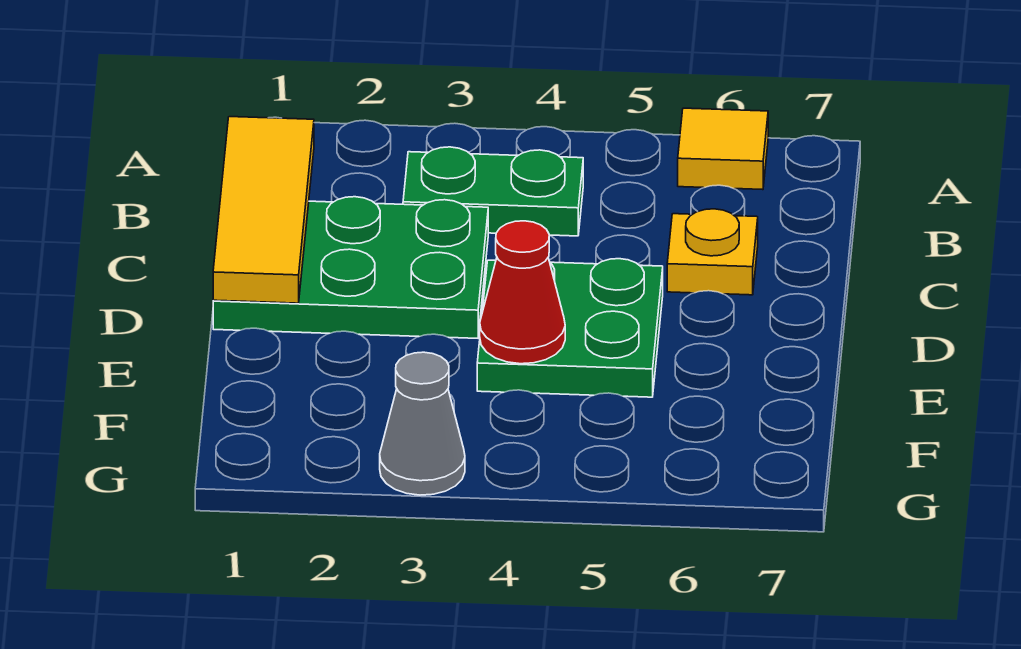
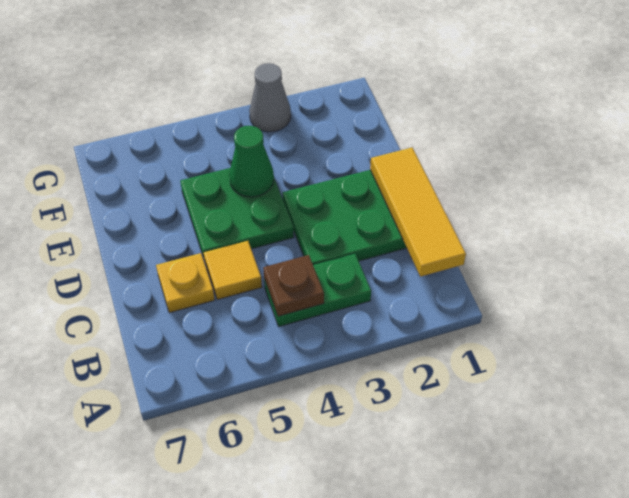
yellow 1x1 tile [678,108,768,190] -> yellow 1x1 tile moved to [204,241,262,300]
none -> brown 1x1 plate [263,255,324,316]
red 1x1 cone [480,221,565,364] -> green 1x1 cone [229,126,274,197]

